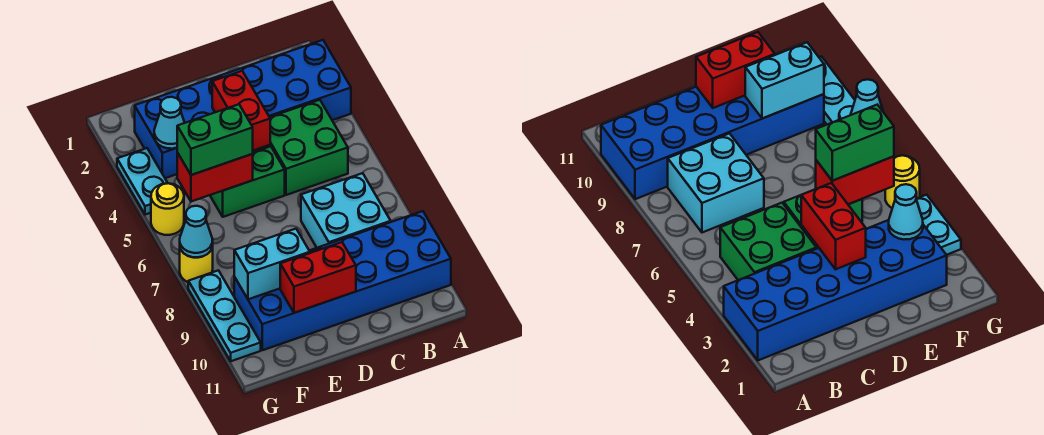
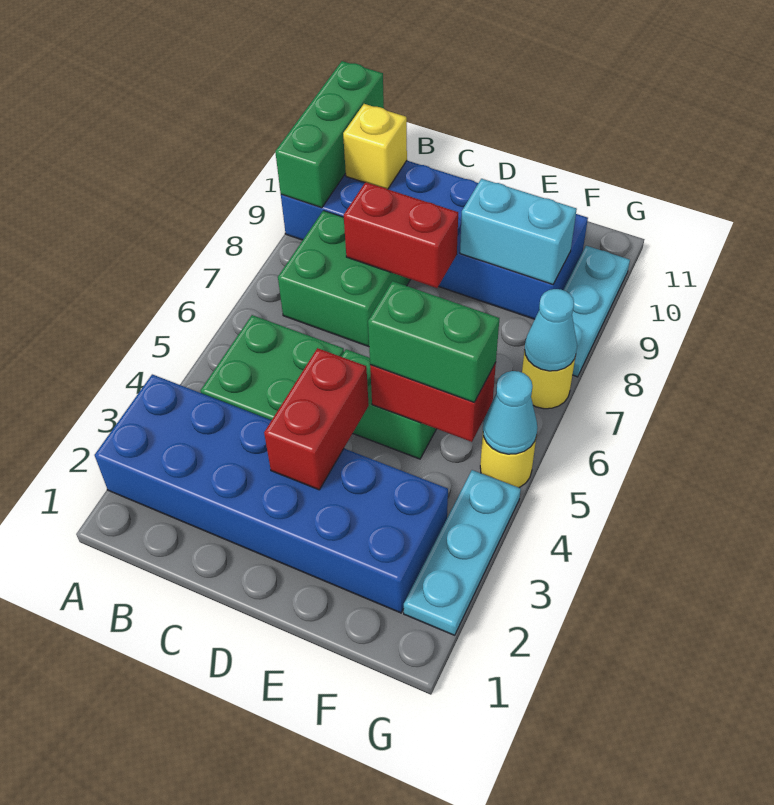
none -> green 1x3 brick [275,61,384,208]
cyan 2x2 brick [301,173,391,248] -> green 2x2 brick [278,211,411,347]
none -> yellow 1x1 brick [343,104,407,189]
red 1x2 brick [280,242,356,313] -> red 1x2 brick moved to [344,182,458,288]
cyan 1x1 cone [154,97,185,149] -> cyan 1x1 cone moved to [483,371,538,454]
cyan 1x2 plate [117,148,167,215] -> cyan 1x3 plate [404,470,521,635]

